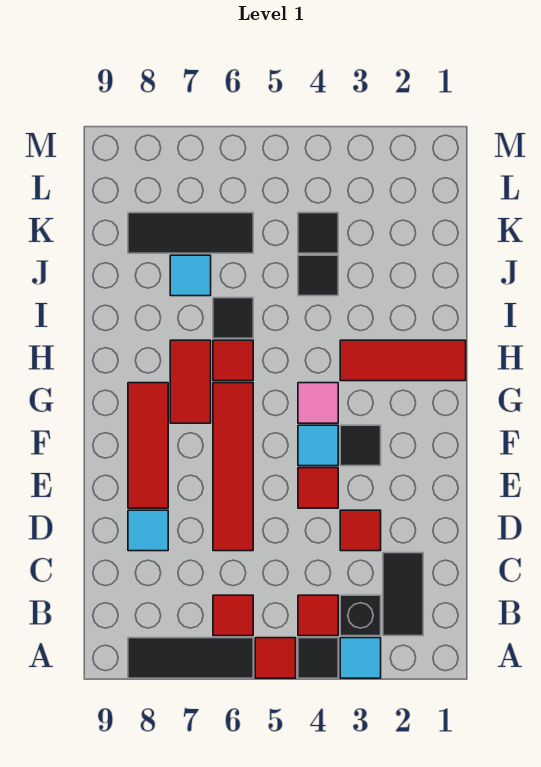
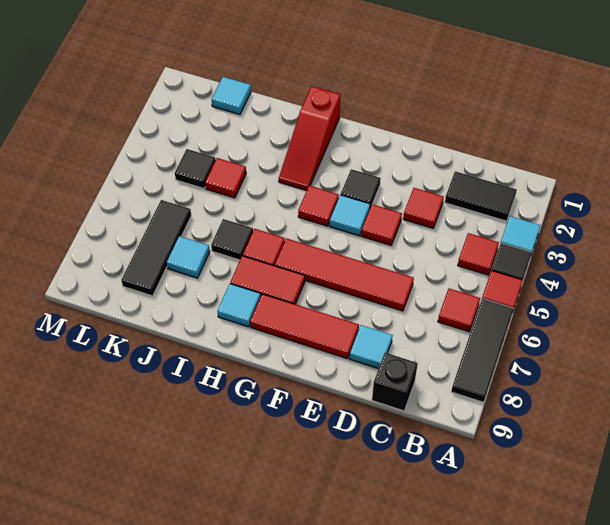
black 1x1 brick [340,595,381,636] -> black 1x1 brick moved to [372,353,418,411]
pink 1x1 tile [298,383,338,423] -> red 1x1 tile [298,186,339,226]
red 1x3 tile [340,340,466,381] -> red 1x3 slope [279,86,340,190]
none -> cyan 1x1 tile [218,284,261,327]
black 1x1 tile [298,255,338,296] -> red 1x1 tile [205,158,246,198]
none -> cyan 1x1 tile [212,77,251,115]

